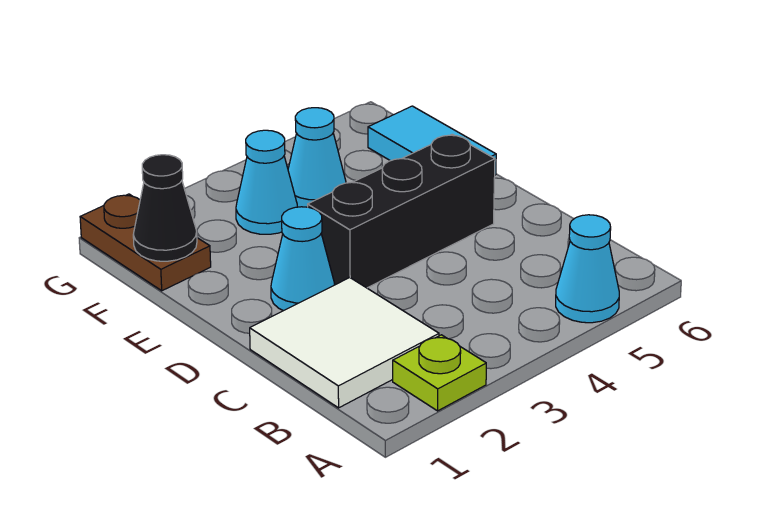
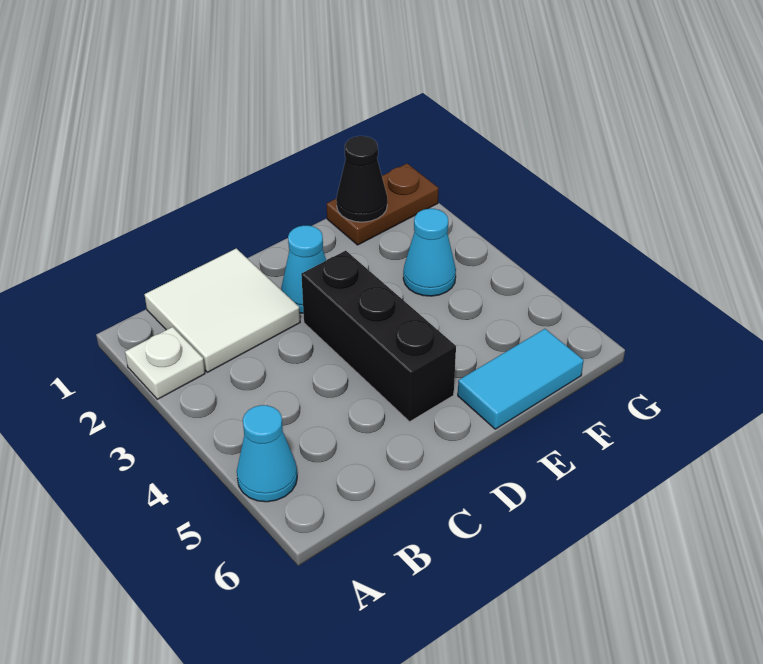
lime 1x1 plate [393,335,486,411] -> white 1x1 plate [125,327,205,399]
cyan 1x1 cone [288,108,346,207] -> none

